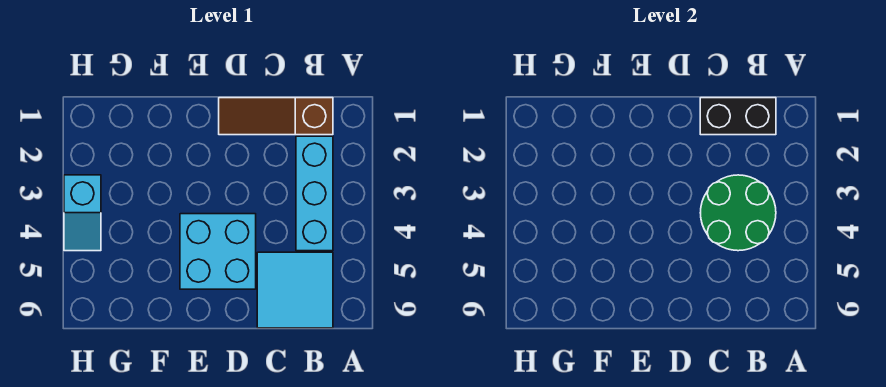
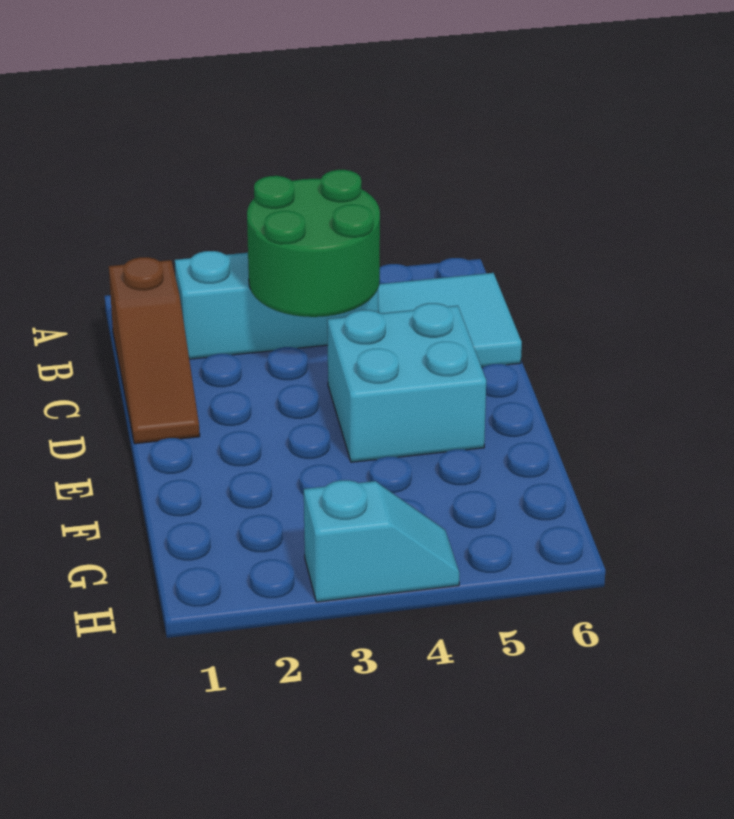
black 1x2 brick [700,98,776,135] -> none

